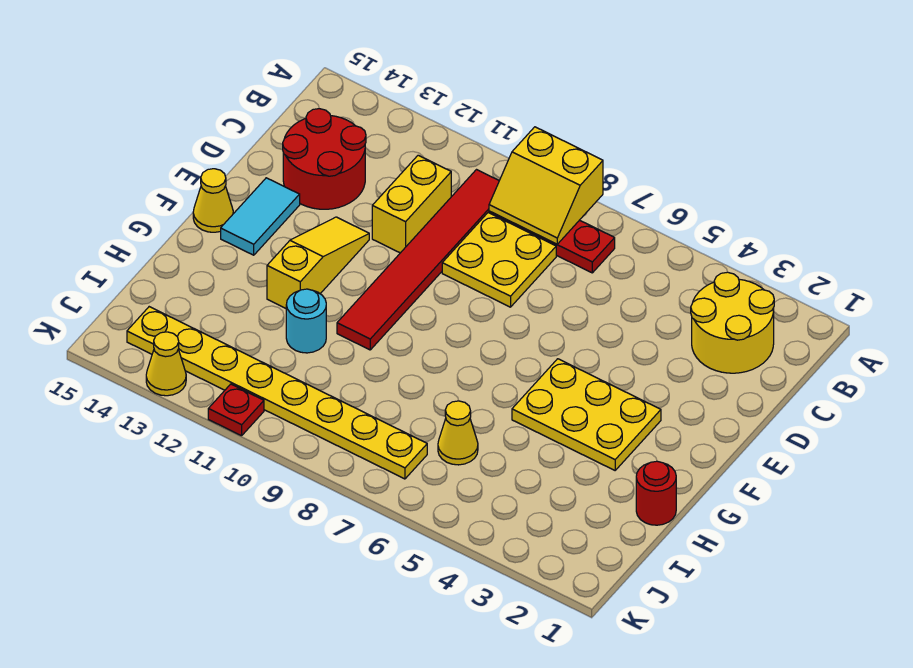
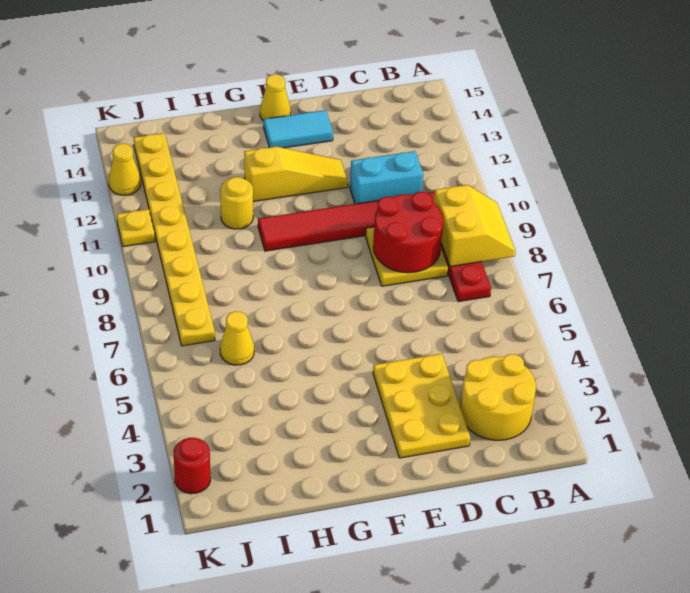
yellow 2x2 slope [489,127,603,244] -> yellow 2x2 slope turned to [434,185,516,267]
yellow 1x2 brick [372,155,451,253] -> cyan 1x2 brick [350,151,423,204]
red 2x2 round brick [283,109,366,209] -> red 2x2 round brick moved to [373,192,443,273]
yellow 2x3 plate [512,359,661,470] -> yellow 2x3 plate moved to [373,354,470,458]
red 1x1 round brick [636,461,676,525] -> red 1x1 round brick moved to [174,438,211,494]
cyan 1x1 round brick [286,289,326,353] -> yellow 1x1 round brick [220,177,253,229]
red 1x1 plate [208,384,264,436] -> yellow 1x1 plate [117,209,155,247]

